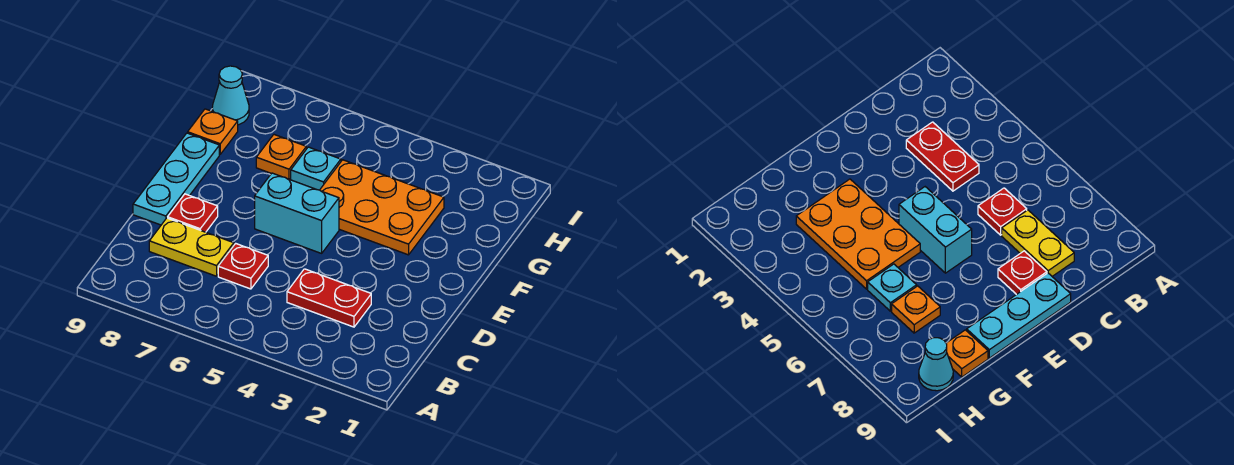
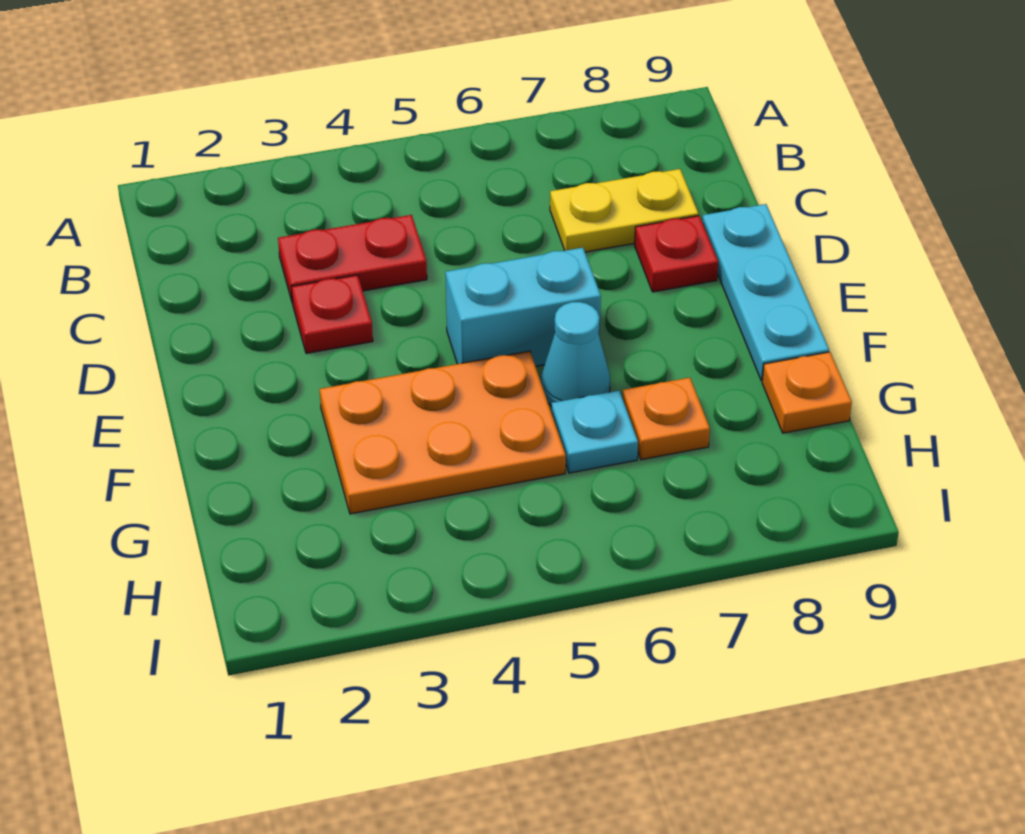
red 1x1 plate [218,243,268,289] -> red 1x1 plate moved to [291,275,373,353]
cyan 1x1 cone [212,66,249,125] -> cyan 1x1 cone moved to [541,302,610,406]

